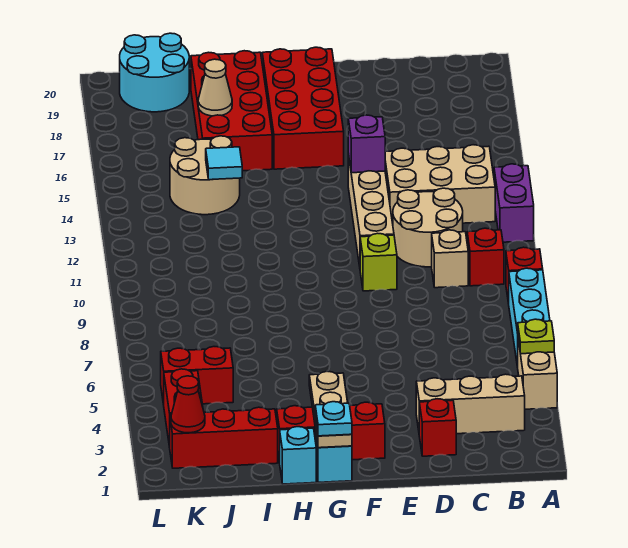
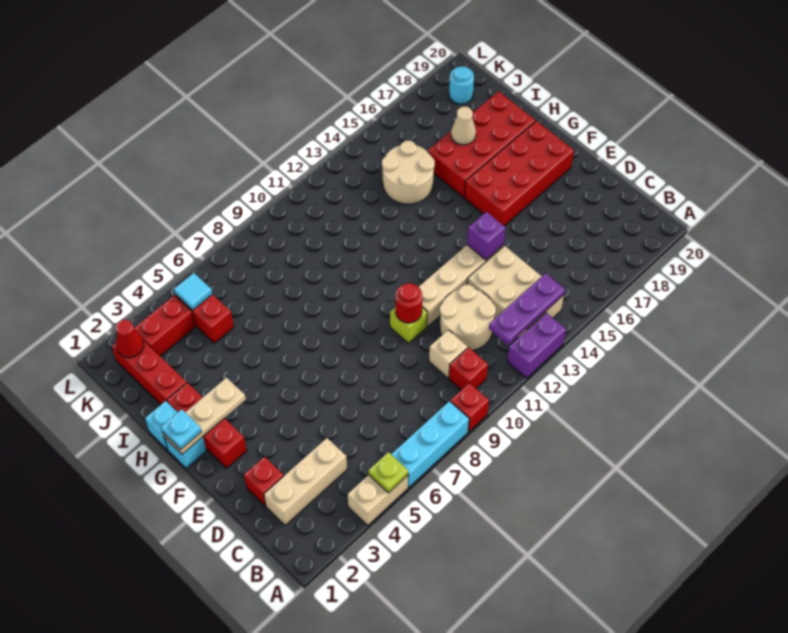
tan 1x3 brick [416,374,525,434] -> tan 1x3 brick turned to [264,438,347,525]
none -> purple 1x3 plate [489,273,565,345]
none -> red 1x1 round brick [396,283,422,323]
cyan 1x1 tile [206,147,242,180] -> cyan 1x1 tile moved to [174,273,212,310]
cyan 2x2 round brick [120,33,189,112] -> cyan 1x1 round brick [449,67,474,104]

